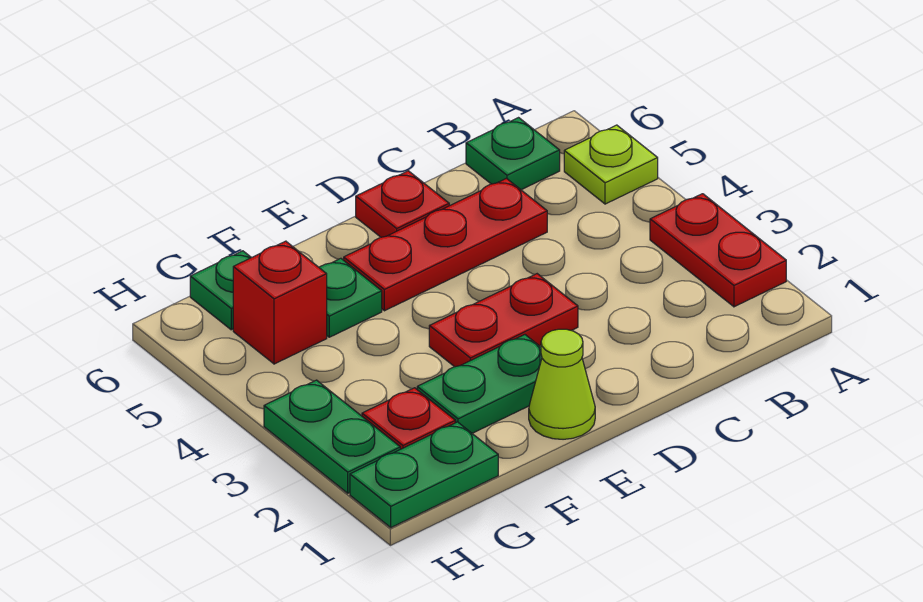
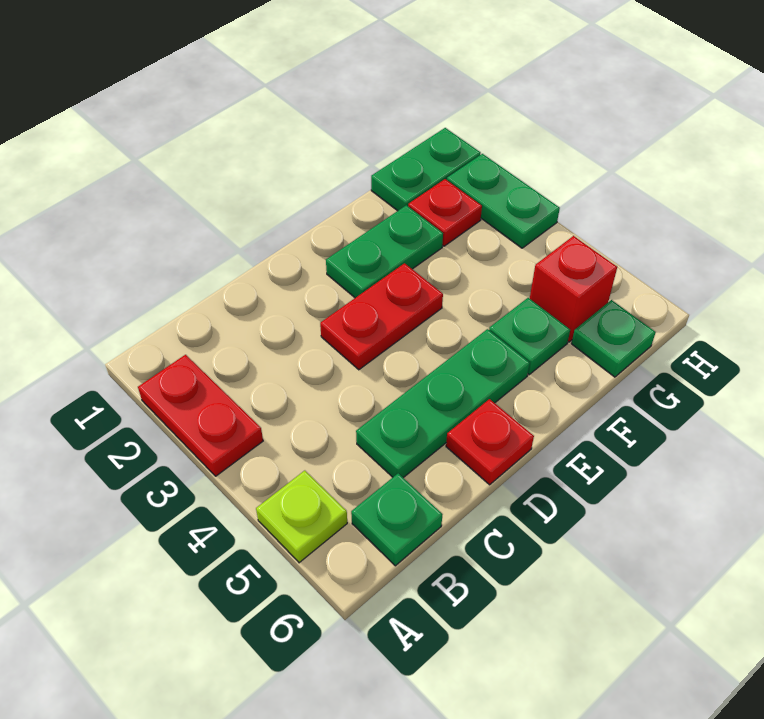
red 1x3 plate [344,178,547,311] -> green 1x3 plate [356,329,530,478]
lime 1x1 cone [529,329,595,439] -> none

